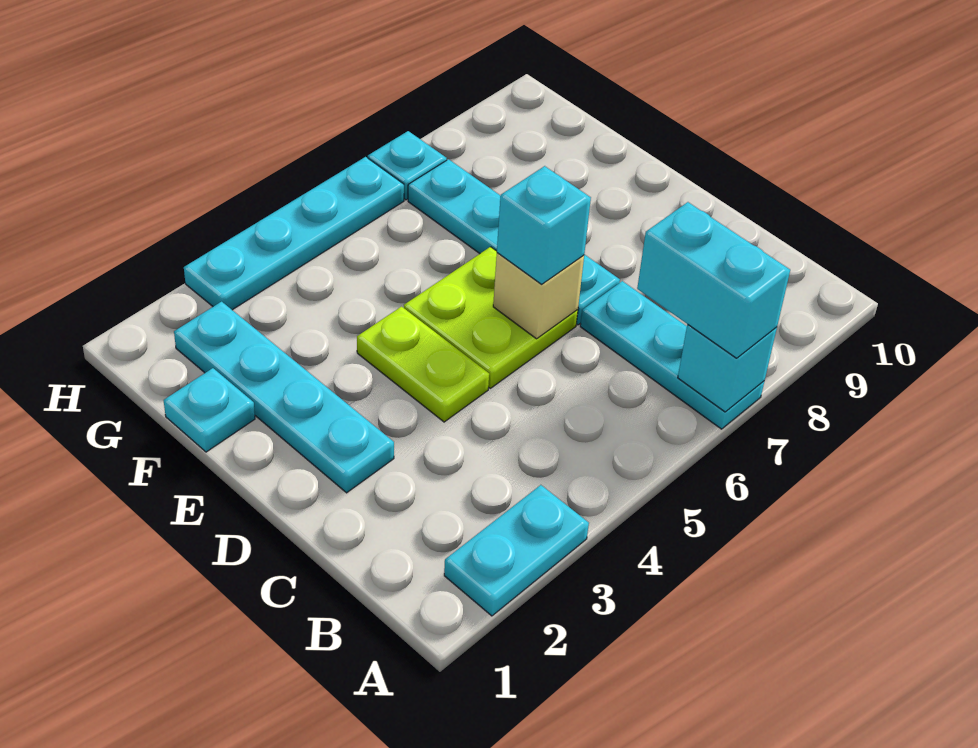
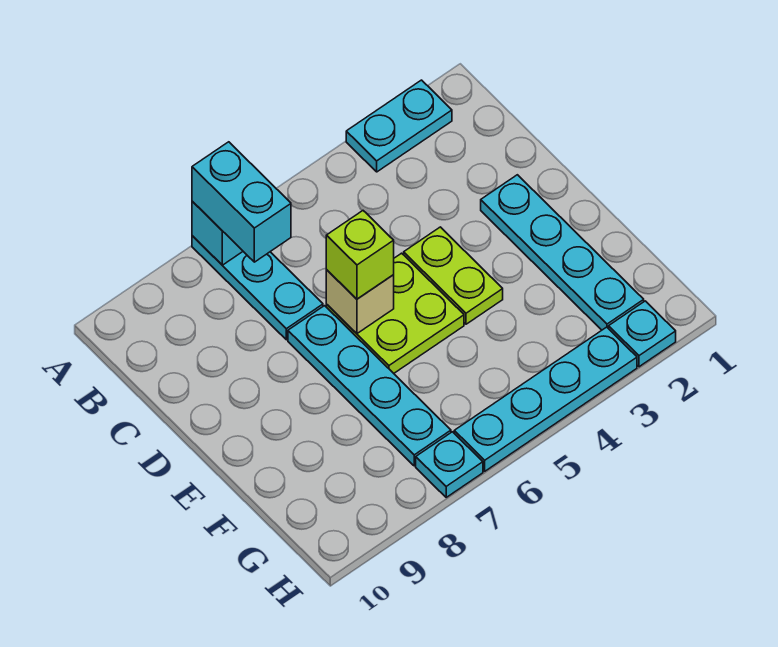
cyan 1x1 brick [497,166,591,284] -> lime 1x1 brick [326,211,394,299]
cyan 1x1 plate [164,368,255,452] -> cyan 1x1 plate moved to [609,301,676,367]

